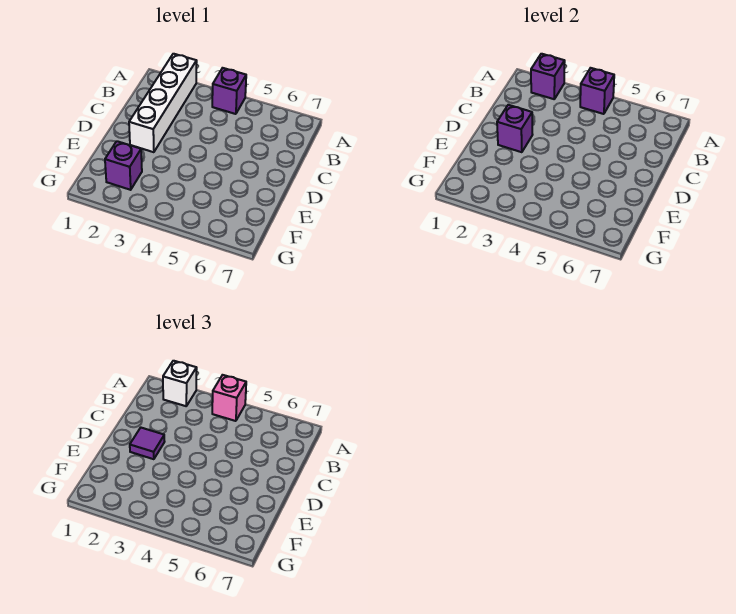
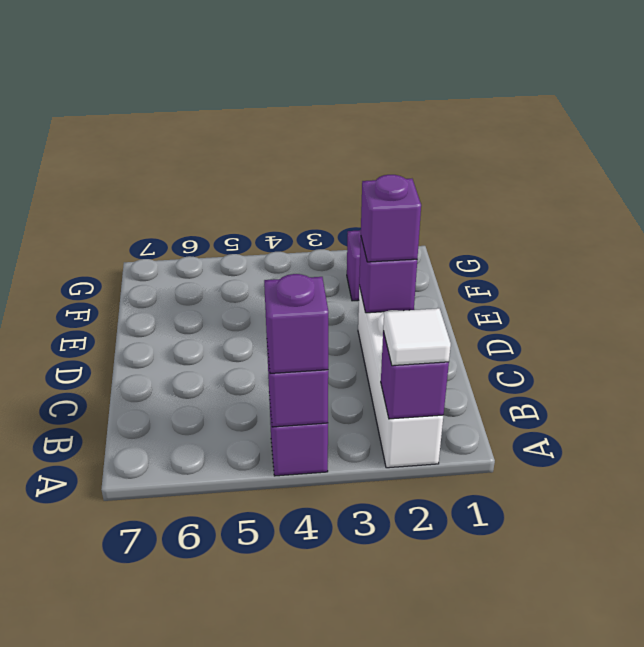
white 1x1 brick [163,361,197,406] -> white 1x1 tile [383,308,451,366]
pink 1x1 brick [212,375,246,421] -> purple 1x1 brick [264,274,328,373]
purple 1x1 tile [130,428,165,459] -> purple 1x1 brick [361,175,421,262]

